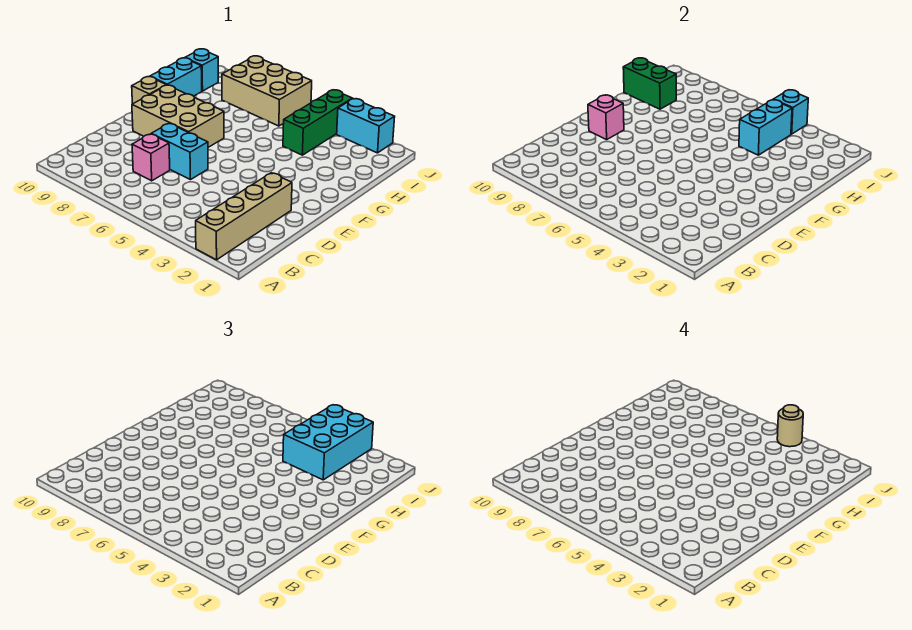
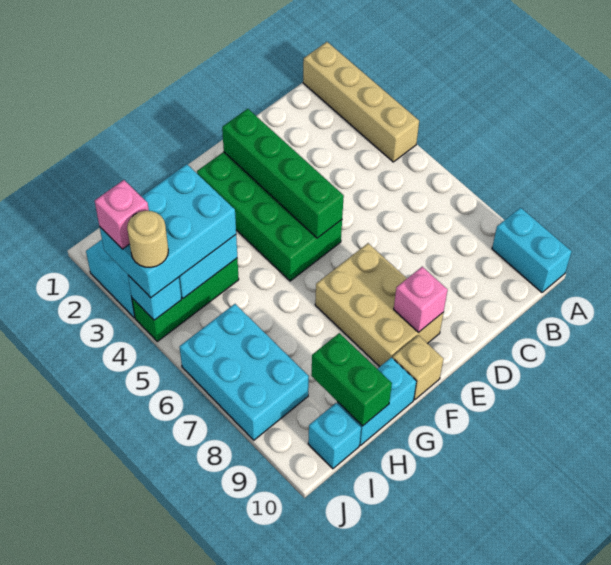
tan 1x4 brick [196,173,292,260] -> tan 1x4 brick turned to [303,42,419,162]
pink 1x1 brick [132,134,170,181] -> pink 1x1 brick moved to [95,180,149,249]
cyan 1x2 brick [152,124,208,180] -> cyan 1x2 brick moved to [492,208,572,292]
none -> green 2x4 brick [197,152,342,281]
none -> green 1x4 brick [222,109,344,238]
tan 2x3 brick [222,56,312,126] -> cyan 2x3 brick [180,304,309,440]

